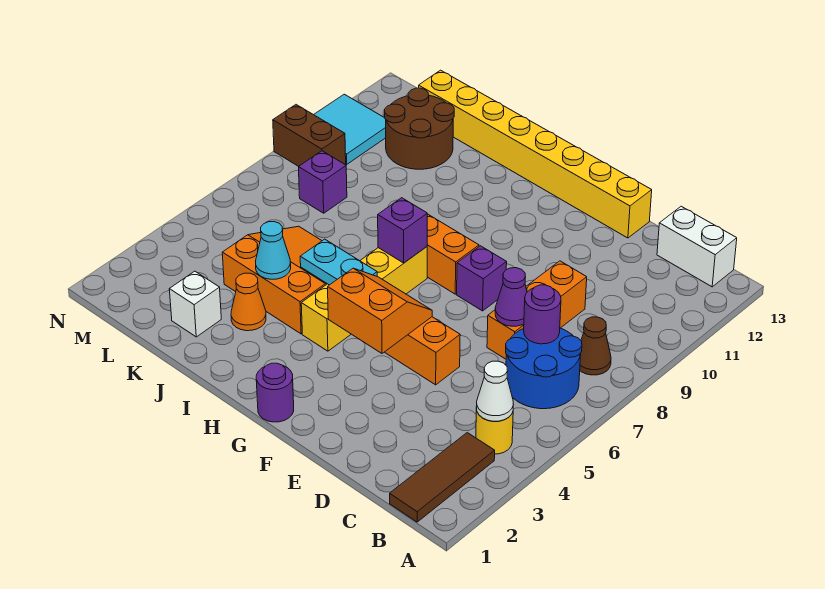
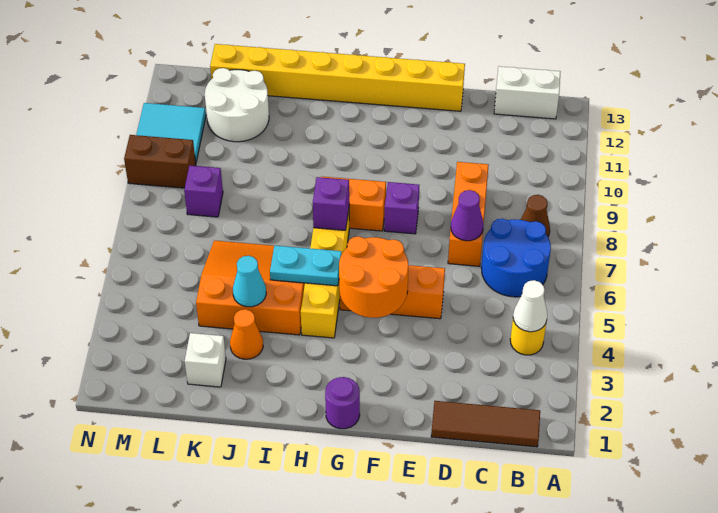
brown 1x3 tile [390,433,495,522] -> brown 1x3 tile turned to [431,401,540,447]
purple 1x1 round brick [524,285,561,344] -> none
orange 2x2 slope [328,268,432,354] -> orange 2x2 round brick [339,236,408,318]
brown 2x2 round brick [385,88,454,169] -> white 2x2 round brick [205,68,269,142]

